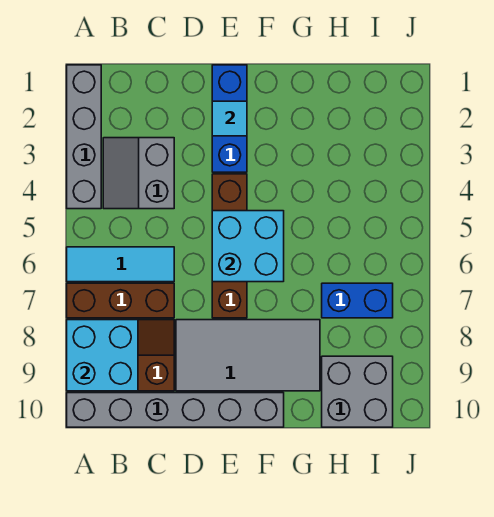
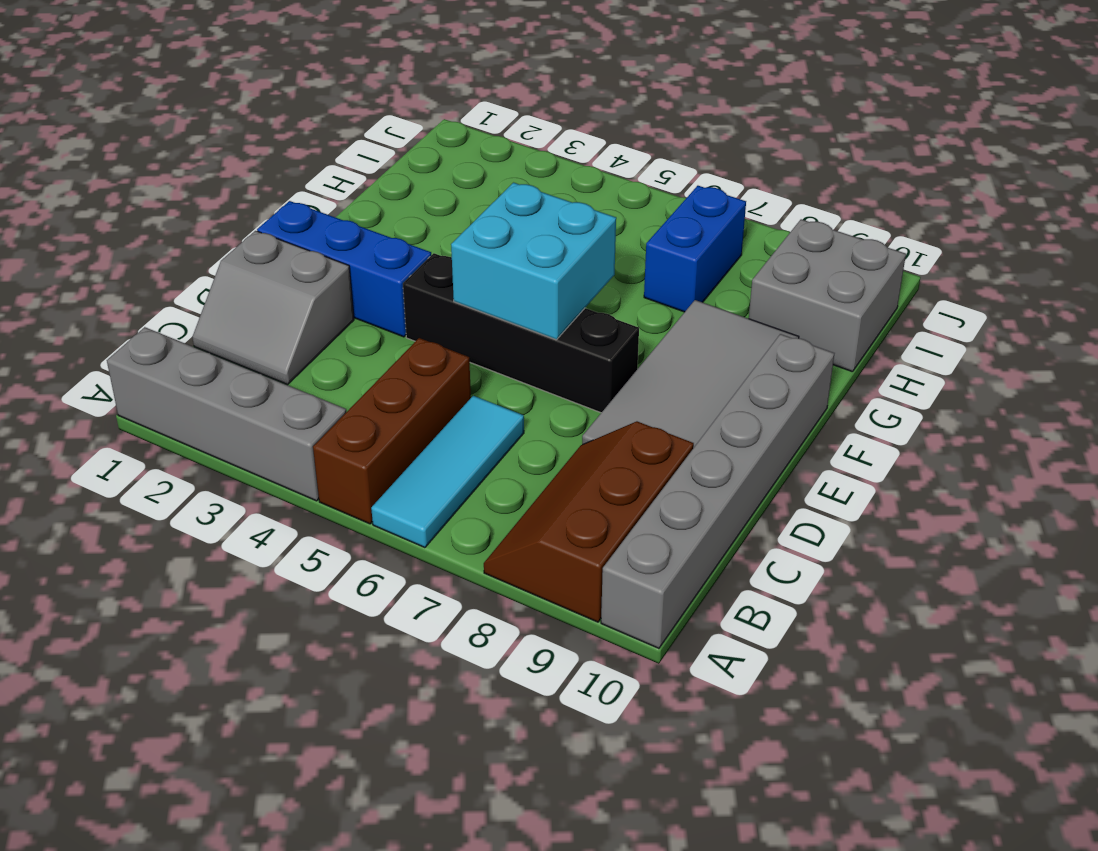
brown 1x3 brick [67,283,174,318] -> brown 1x3 brick moved to [313,338,471,524]
cyan 2x2 brick [67,320,138,391] -> none
grey 2x2 slope [103,138,174,209] -> grey 2x2 slope moved to [192,231,354,385]
cyan 1x1 tile [212,101,247,136] -> none
brown 1x4 brick [212,174,247,318] -> black 1x4 brick [403,253,639,413]

